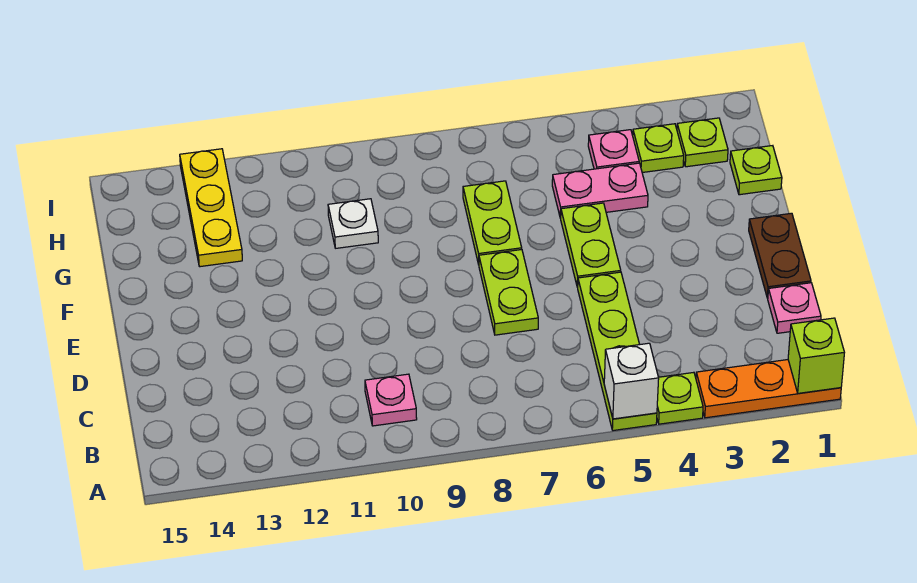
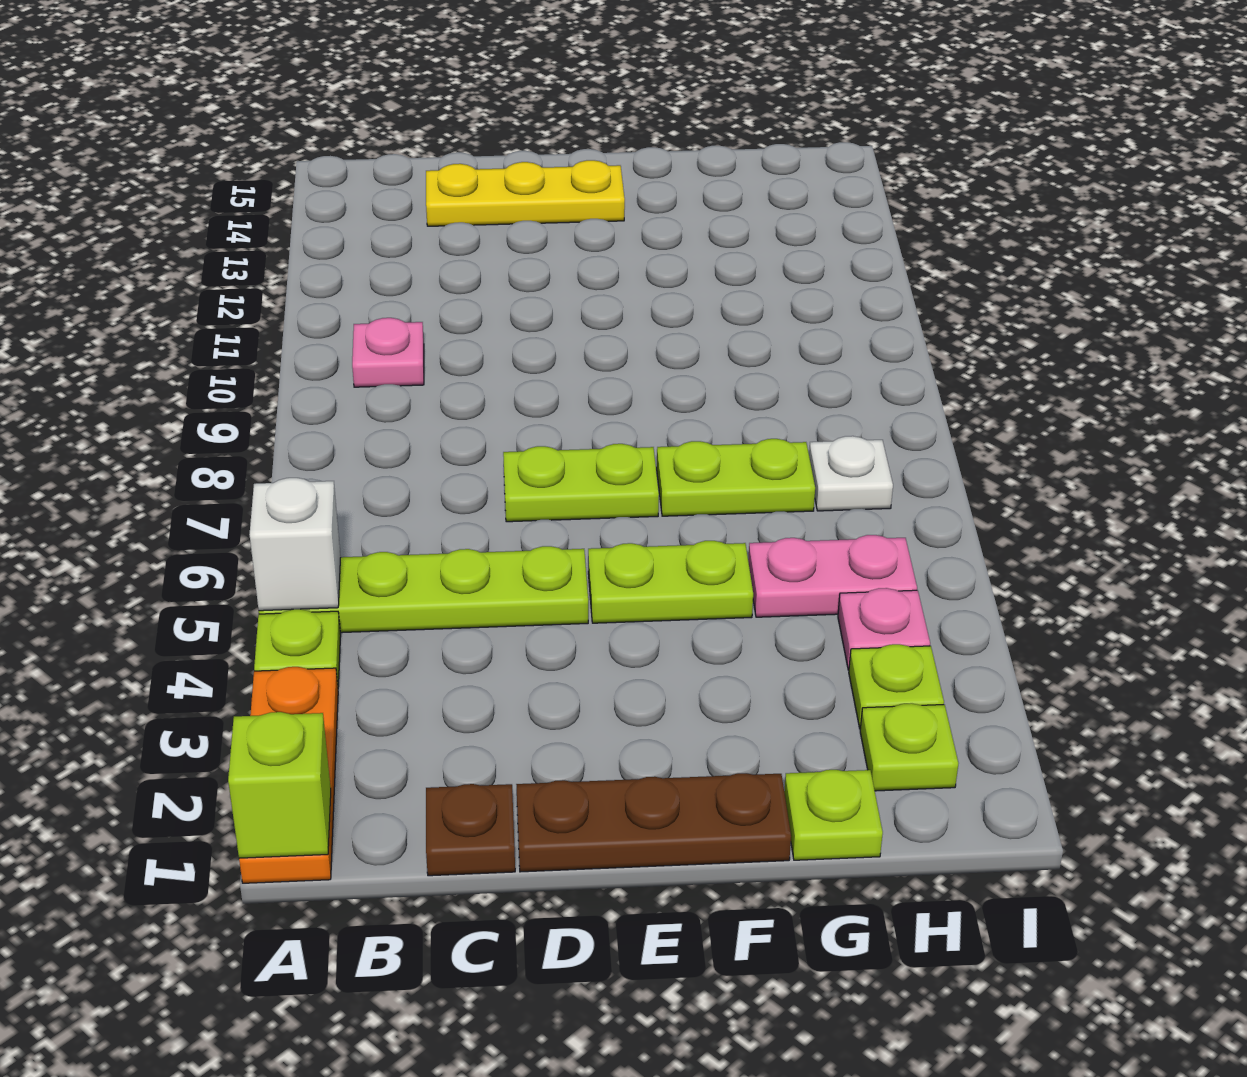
pink 1x1 plate [768,283,821,333] -> brown 1x1 plate [426,784,515,876]
brown 1x2 plate [749,213,811,298] -> brown 1x3 plate [516,773,791,872]
pink 1x2 plate [552,163,648,218] -> pink 1x2 plate turned to [748,535,917,617]
white 1x1 plate [328,199,378,248] -> white 1x1 plate moved to [809,436,893,511]
yellow 1x3 plate [180,149,242,267] -> yellow 1x3 plate moved to [426,160,625,226]

